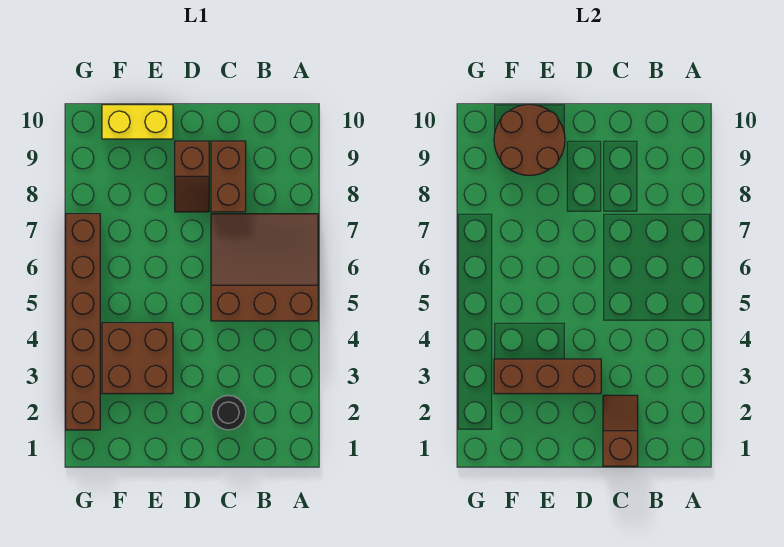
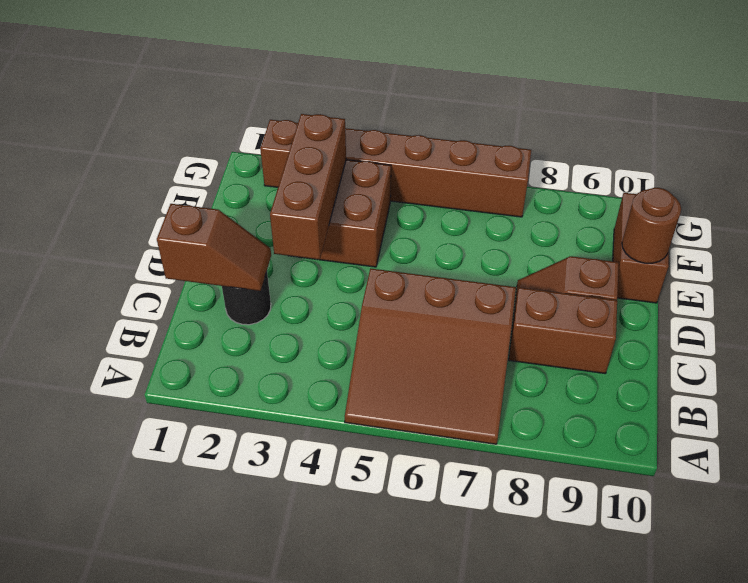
brown 3x3 slope [211,214,318,321] -> brown 3x3 slope turned to [345,268,516,444]
brown 2x2 round brick [494,105,565,175] -> brown 1x1 round brick [622,188,681,263]
yellow 1x2 brick [102,105,173,139] -> brown 1x2 brick [613,193,669,303]

